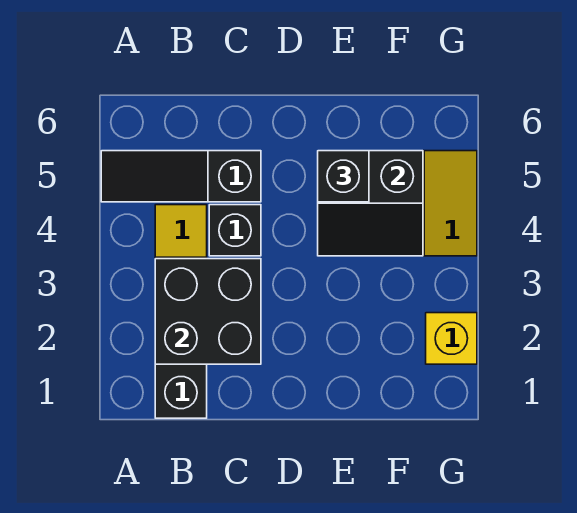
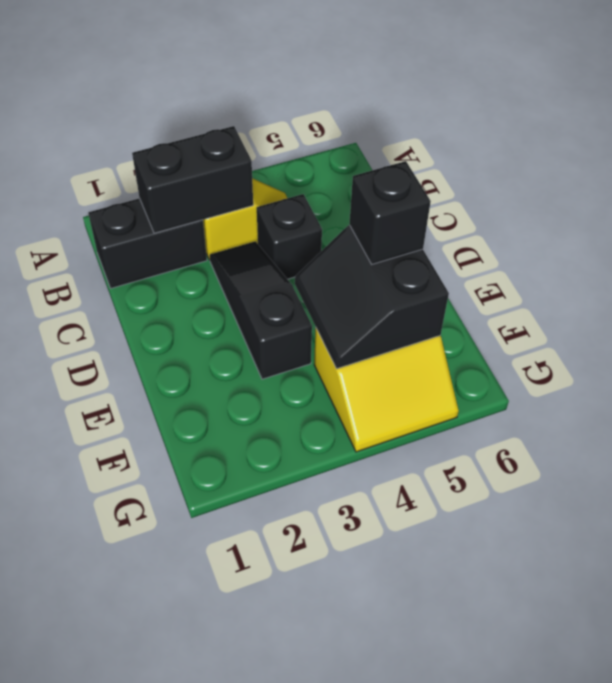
black 1x3 slope [101,151,261,202] -> black 1x3 slope moved to [210,241,312,379]
black 2x2 brick [155,259,261,364] -> black 1x2 brick [132,126,253,233]
yellow 1x1 brick [426,313,477,364] -> none

